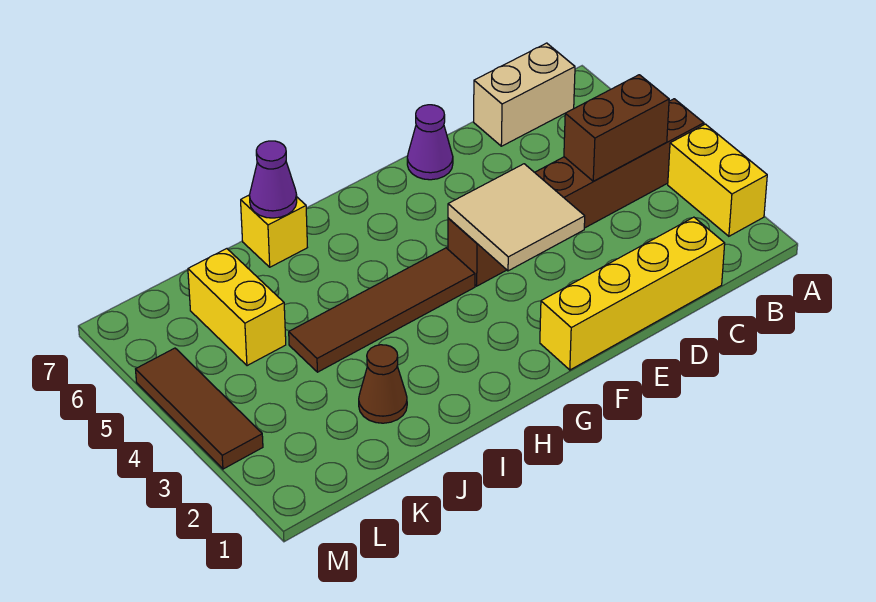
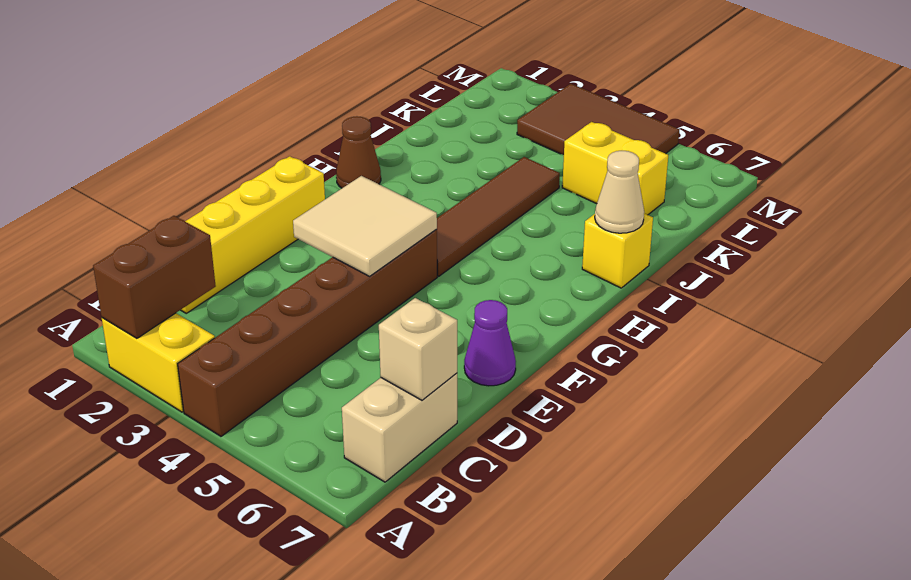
brown 1x2 brick [564,75,669,181] -> brown 1x2 brick moved to [93,216,216,338]
none -> tan 1x1 brick [379,298,457,400]
purple 1x1 cone [249,141,297,218] -> tan 1x1 cone [595,151,644,233]
brown 1x1 cone [359,345,407,423] -> brown 1x1 cone moved to [336,116,381,188]
brown 1x3 tile [136,348,263,469] -> brown 2x3 tile [517,84,679,155]

